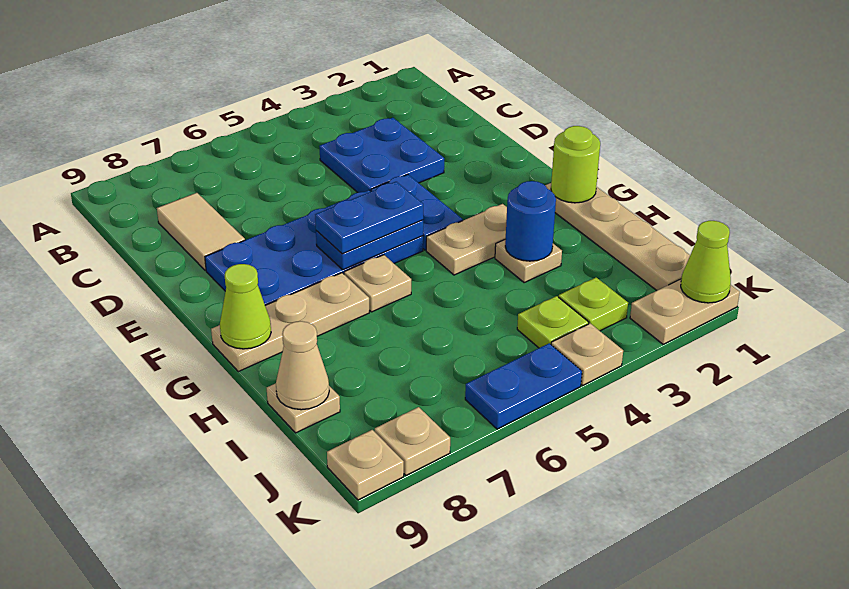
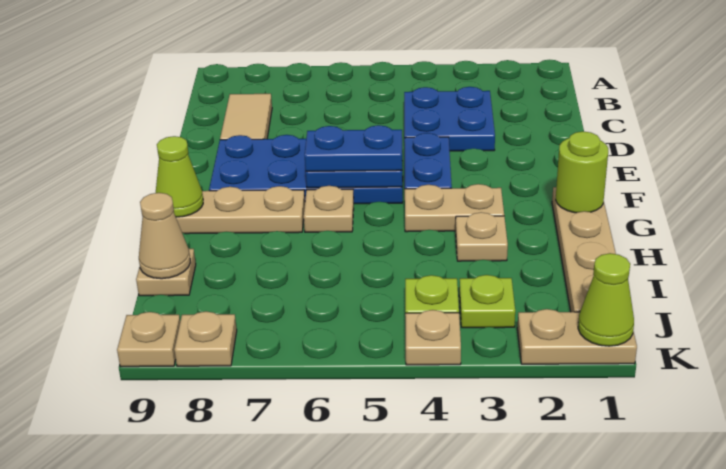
blue 1x1 round brick [505,181,556,261] -> none
blue 1x2 plate [465,343,582,429] -> none

